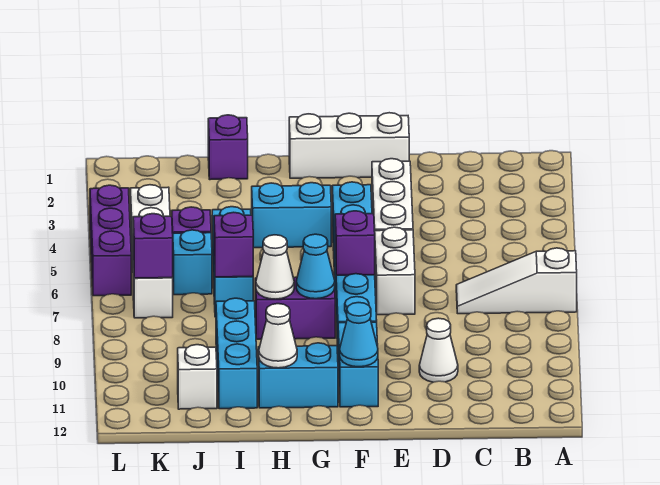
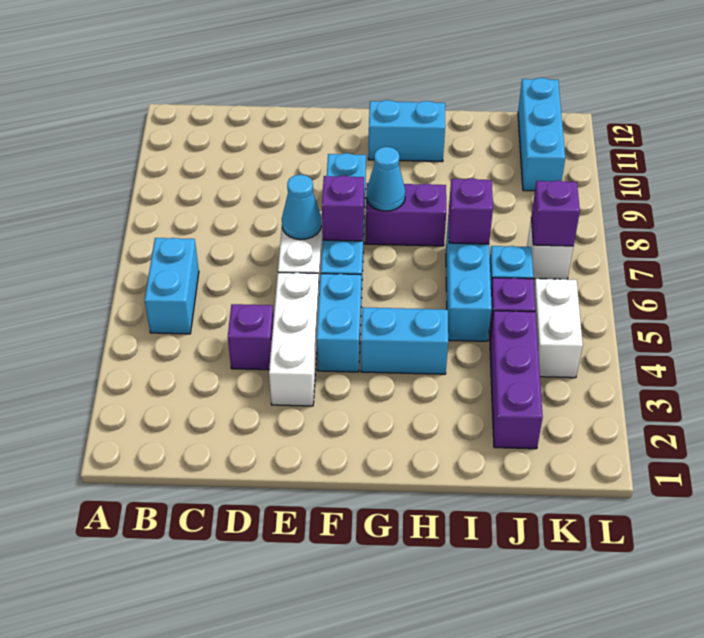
white 1x3 slope [456,248,577,314] -> none
white 1x1 cone [419,318,458,382] -> none
white 1x3 brick [289,113,409,178] -> none
cyan 1x2 brick [338,322,378,407] -> cyan 1x2 brick moved to [145,238,199,334]
cyan 1x1 cone [340,303,378,367] -> cyan 1x1 cone moved to [282,175,322,240]
white 1x1 cone [256,235,294,299] -> none
white 1x1 cone [259,304,297,368] -> none
purple 1x1 brick [208,115,248,180] -> purple 1x1 brick moved to [228,304,274,370]
cyan 1x3 brick [216,298,257,409] -> cyan 1x3 brick moved to [518,78,565,191]
white 1x1 brick [178,345,217,409] -> none
purple 1x3 brick [90,185,131,296] -> purple 1x3 brick moved to [490,311,543,449]

